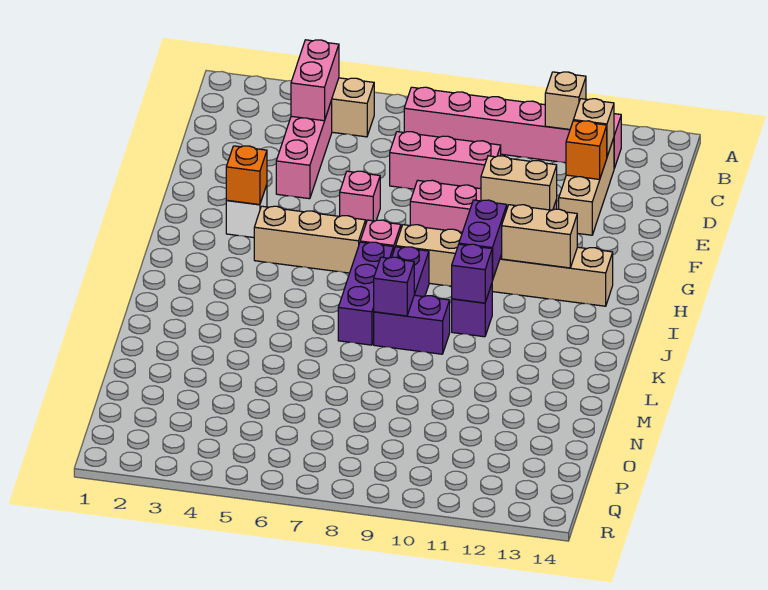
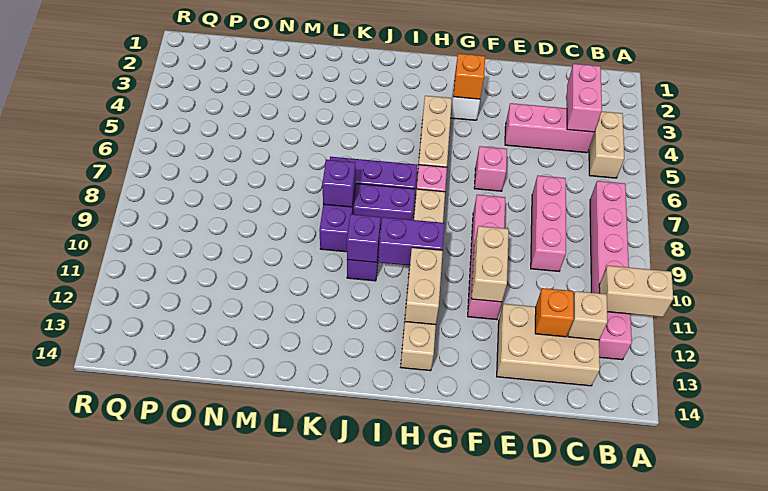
pink 1x2 brick [291,40,339,121] -> pink 1x2 brick turned to [567,64,602,132]
tan 1x1 brick [545,72,586,129] -> tan 1x2 brick [599,266,673,317]
tan 1x3 brick [559,138,614,235] -> tan 2x3 brick [497,304,600,386]

